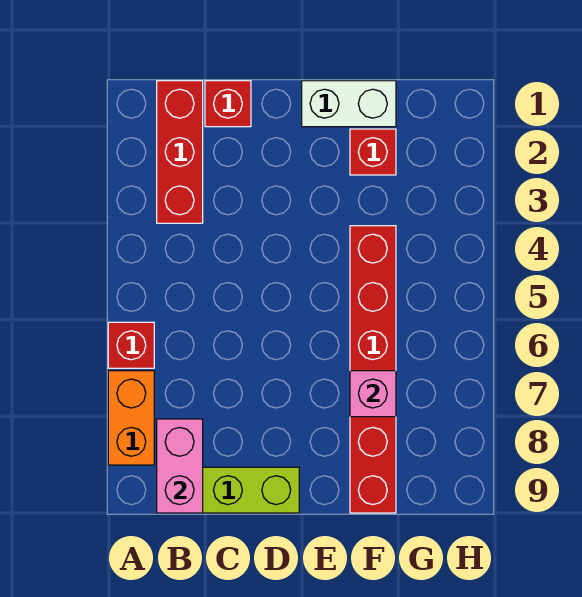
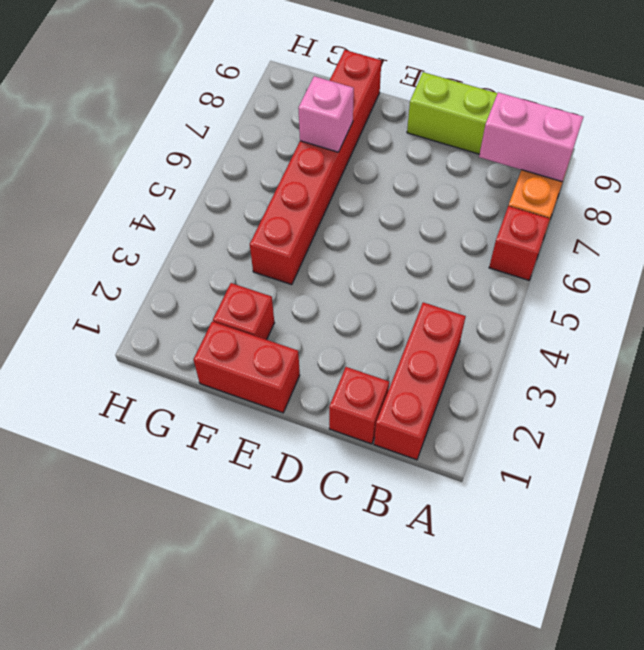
pink 1x2 brick [157,419,203,513] -> pink 1x2 brick turned to [479,92,583,182]
white 1x2 brick [302,81,396,127] -> red 1x2 brick [194,321,300,413]

